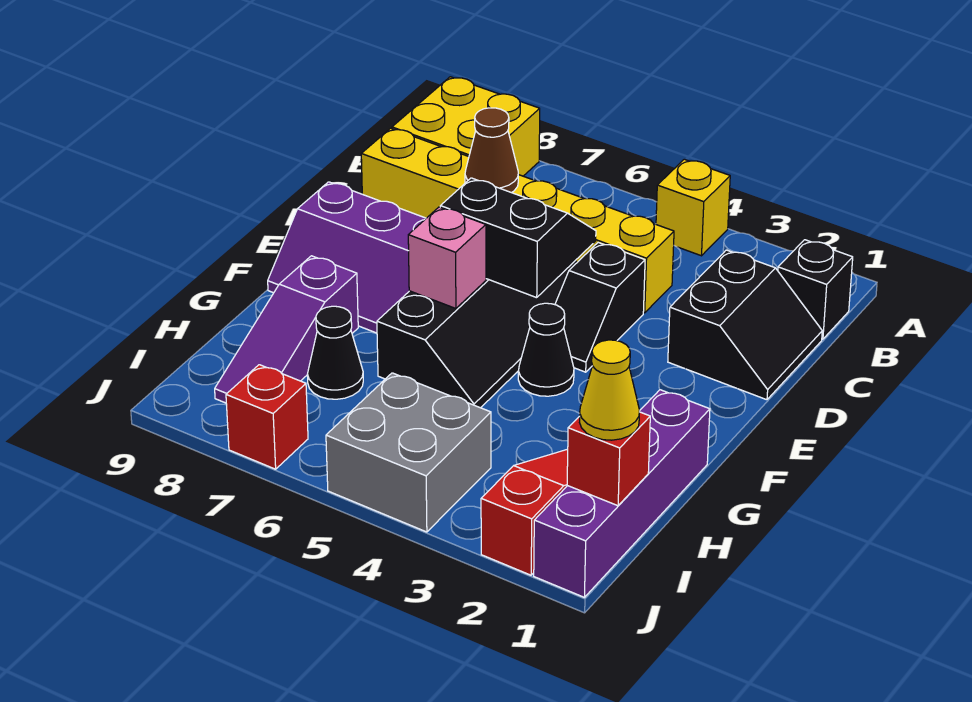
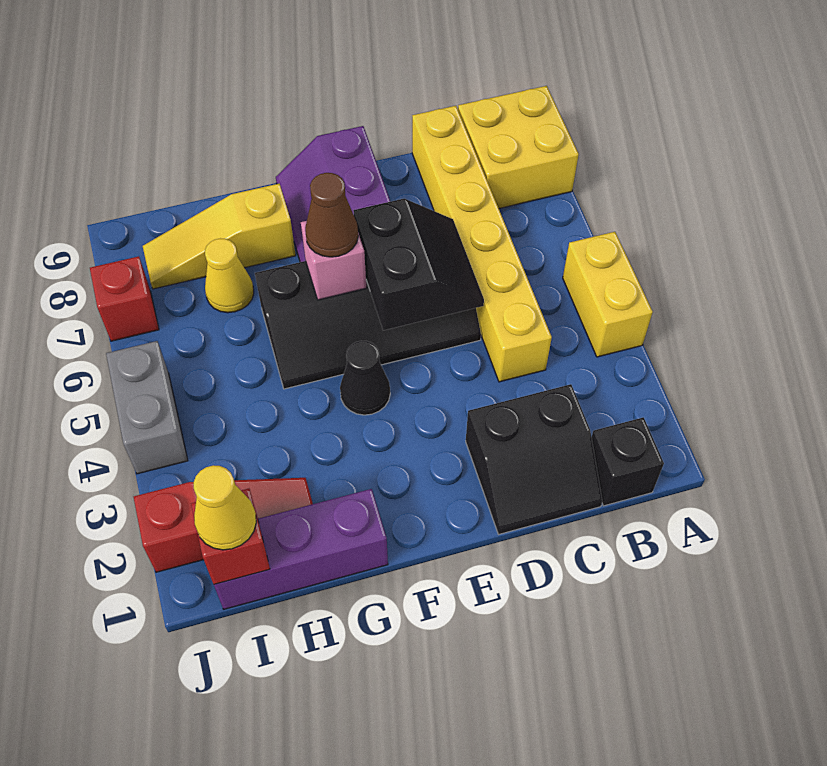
yellow 1x1 brick [656,159,730,256] -> yellow 1x2 brick [563,232,653,357]
brown 1x1 cone [465,108,518,193] -> brown 1x1 cone moved to [305,173,358,257]
black 1x2 slope [555,243,645,372] -> none
purple 1x4 brick [534,390,710,597] -> purple 1x3 brick [214,489,388,609]
purple 1x3 slope [215,256,358,403] -> yellow 1x3 slope [143,184,296,289]
black 1x1 cone [308,306,363,399] -> yellow 1x1 cone [205,238,254,313]
grey 2x2 brick [326,373,491,532] -> grey 1x2 brick [106,341,188,474]

